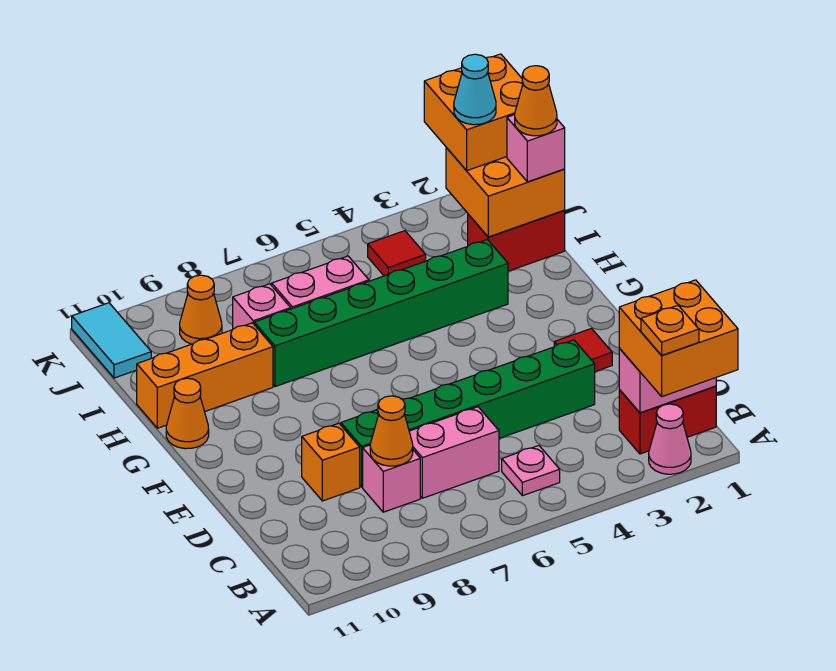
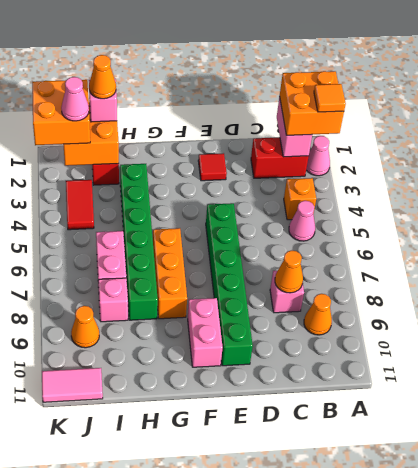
orange 1x1 plate [641,305,699,355] -> orange 1x1 tile [314,84,346,112]
red 1x2 brick [619,386,716,454] -> red 1x2 brick turned to [251,137,309,178]
pink 1x1 plate [502,446,560,496] -> pink 1x1 cone [289,201,315,241]
pink 1x2 brick [409,407,499,498] -> pink 1x2 brick moved to [188,298,223,367]
green 1x6 brick [341,340,595,487] -> green 1x6 brick moved to [206,203,253,366]
orange 1x1 brick [302,423,360,501] -> orange 1x1 brick moved to [284,178,316,220]
orange 1x1 cone [166,378,209,449] -> orange 1x1 cone moved to [304,294,332,335]
orange 1x3 brick [137,323,273,428] -> orange 1x3 brick moved to [153,228,187,319]
cyan 1x1 cone [454,54,496,125] -> pink 1x1 cone [61,77,89,121]
red 1x1 tile [368,231,426,276] -> red 1x2 tile [66,180,94,230]
cyan 1x2 tile [72,303,151,378] -> pink 1x2 tile [42,368,103,402]

